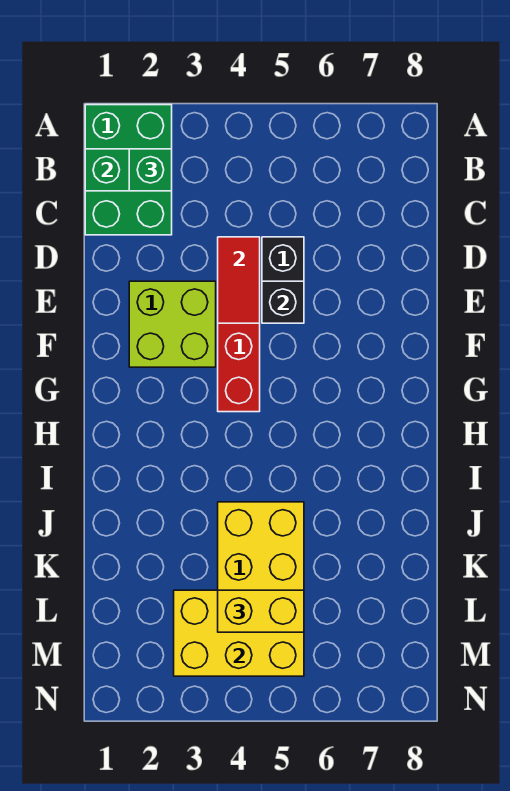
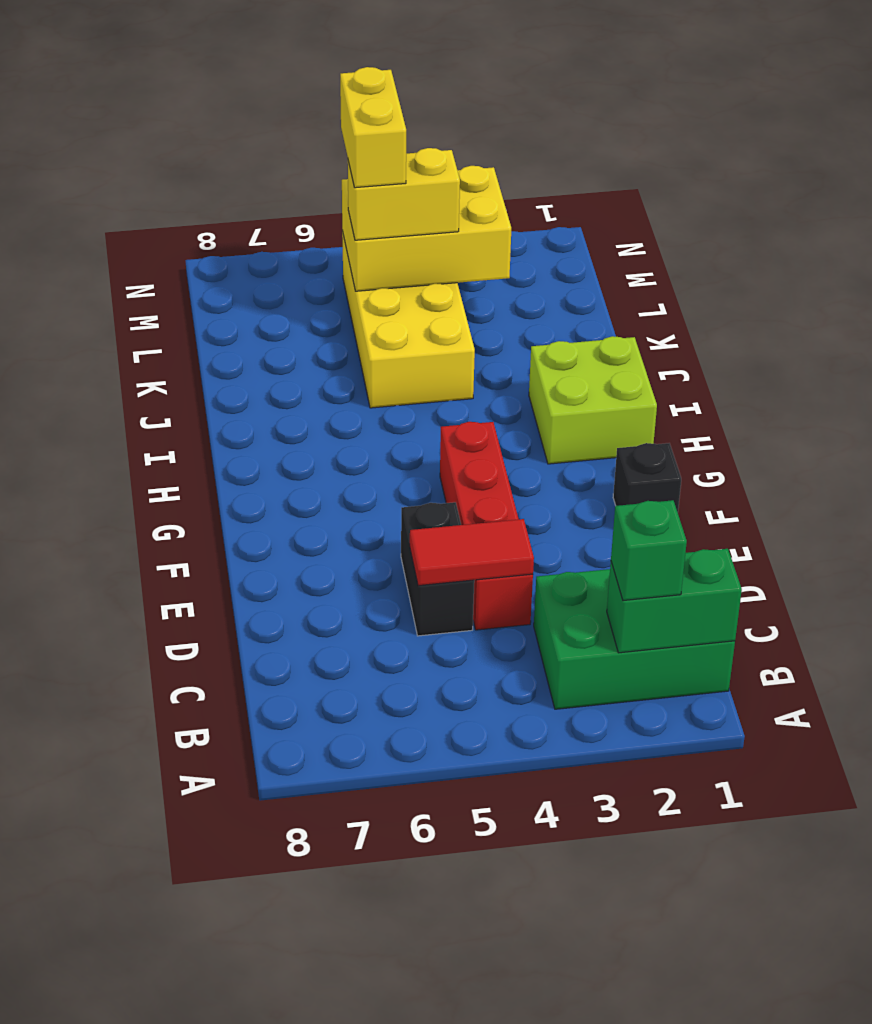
green 2x3 brick [85,105,172,235] -> green 2x3 brick turned to [534,569,735,709]
red 1x2 tile [218,237,260,323] -> red 1x2 tile turned to [410,519,534,586]
lime 2x2 brick [129,281,216,367] -> lime 2x2 brick moved to [529,336,657,464]
black 1x1 brick [262,281,304,323] -> black 1x1 brick moved to [613,443,681,512]
none -> yellow 1x2 brick [340,67,406,188]

